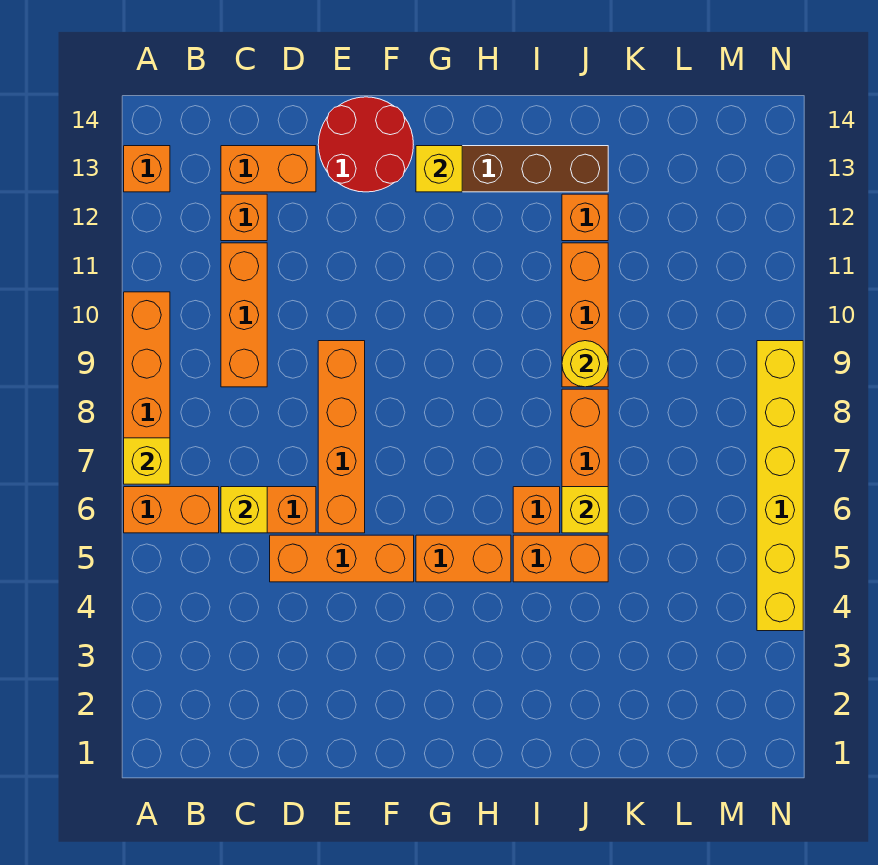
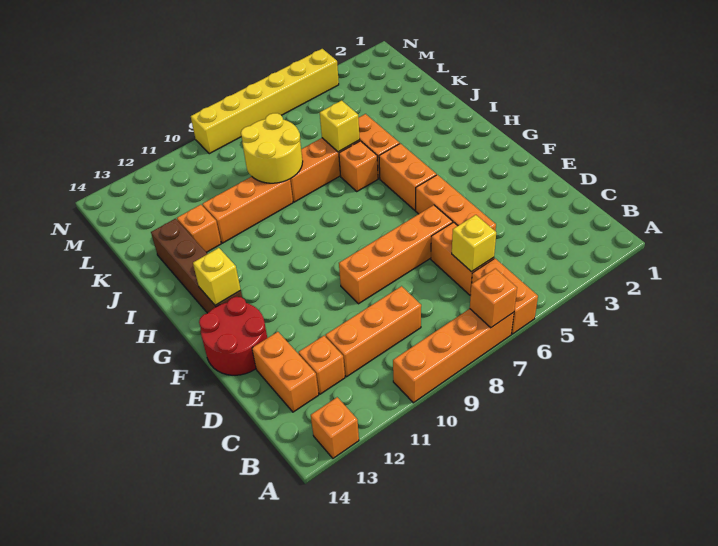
yellow 1x1 brick [124,438,170,484] -> orange 1x1 brick [470,268,517,328]
yellow 1x1 round brick [562,341,608,387] -> yellow 2x2 round brick [241,113,303,183]

